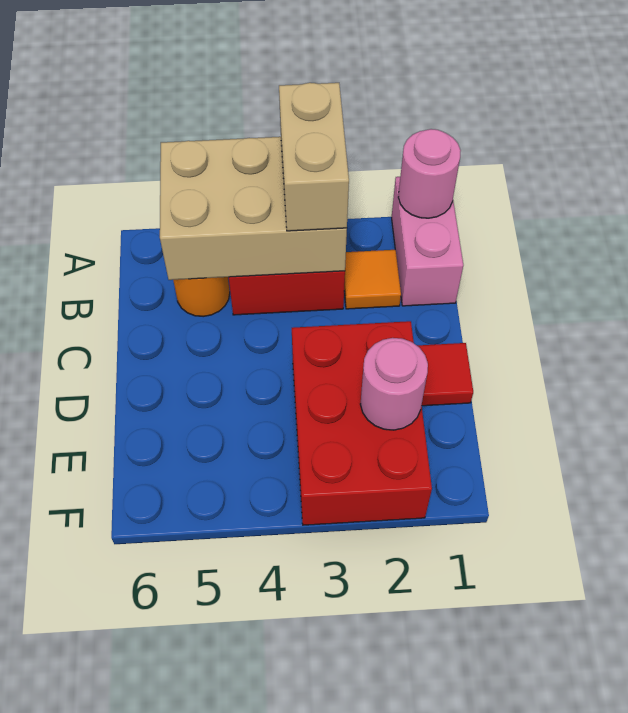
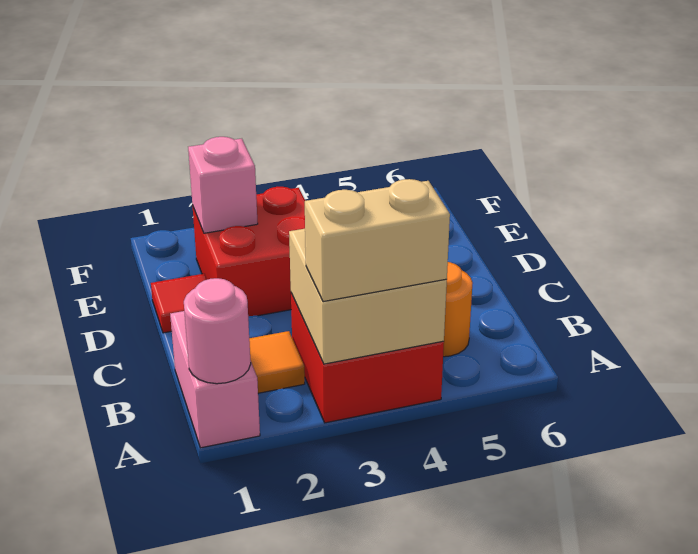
tan 2x3 brick [160,137,347,280] -> tan 2x2 brick [289,229,447,364]
tan 1x2 brick [279,83,349,231] -> tan 1x2 brick turned to [305,179,450,302]
red 2x3 brick [292,321,432,525] -> red 2x2 brick [192,187,305,316]
pink 1x1 round brick [360,338,428,430] -> pink 1x1 brick [188,137,258,233]

